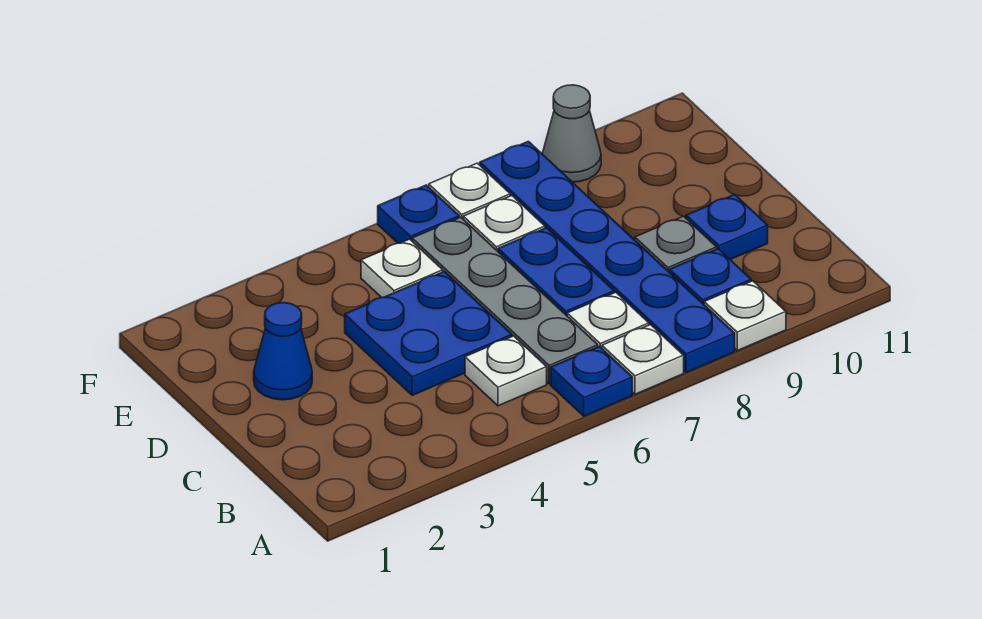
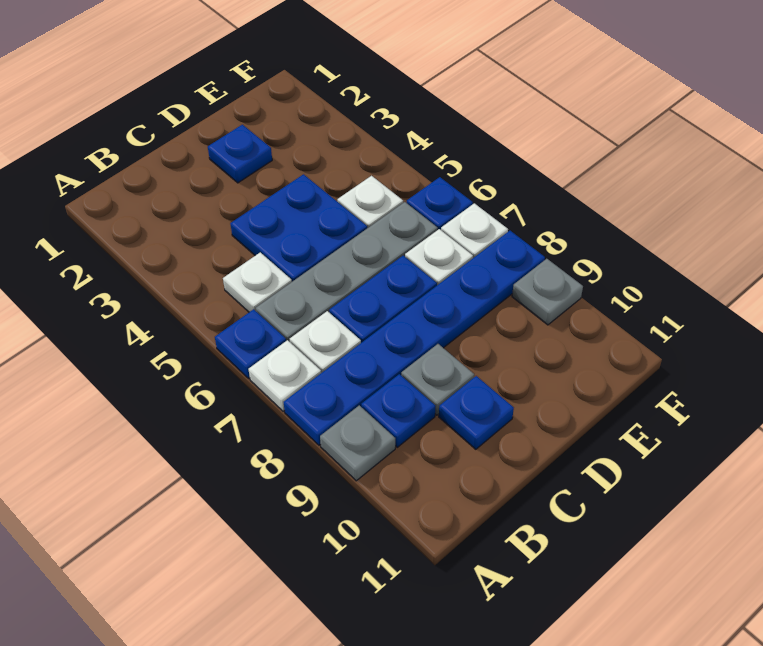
white 1x1 plate [704,281,786,351] -> grey 1x1 plate [320,405,395,481]
blue 1x1 cone [254,303,312,400] -> blue 1x1 plate [208,125,272,183]
grey 1x1 cone [542,85,601,182] -> grey 1x1 plate [512,259,583,325]

